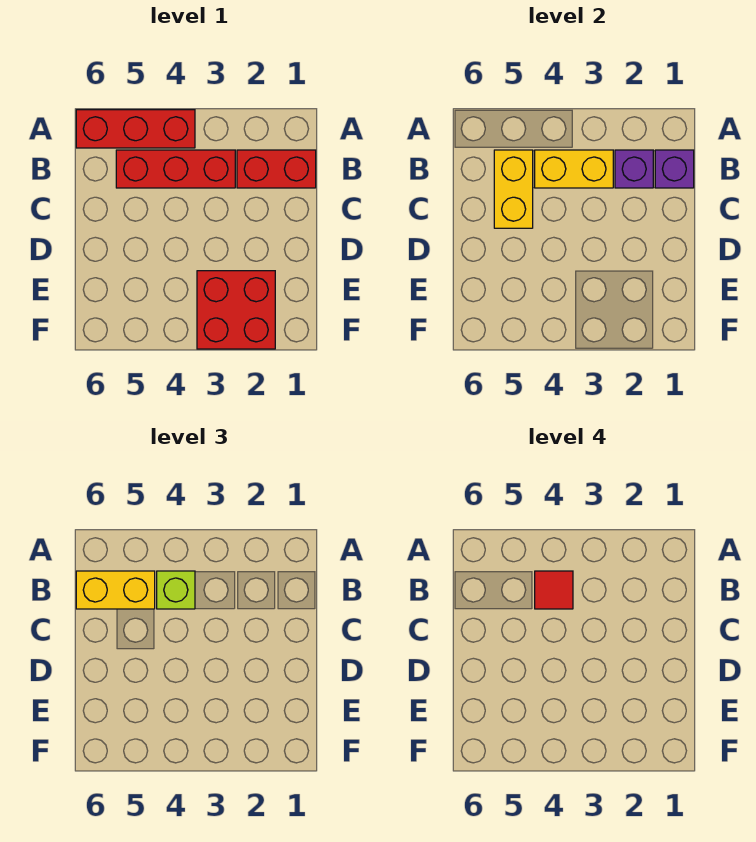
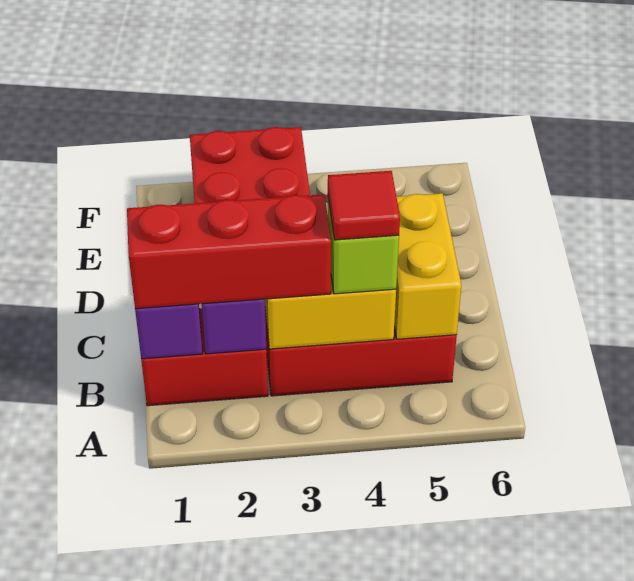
red 1x3 brick [76,110,195,148] -> red 1x3 brick moved to [127,194,331,309]
yellow 1x2 brick [76,571,155,609] -> none

